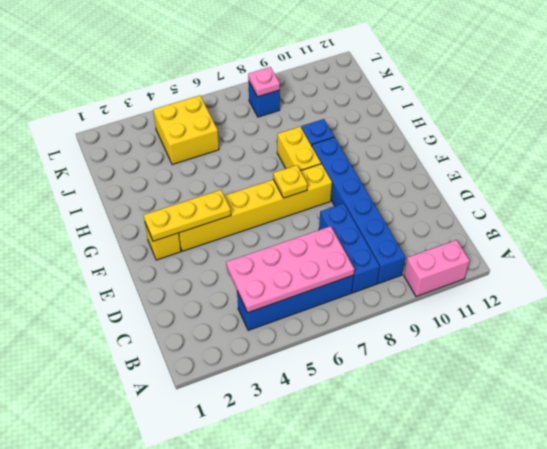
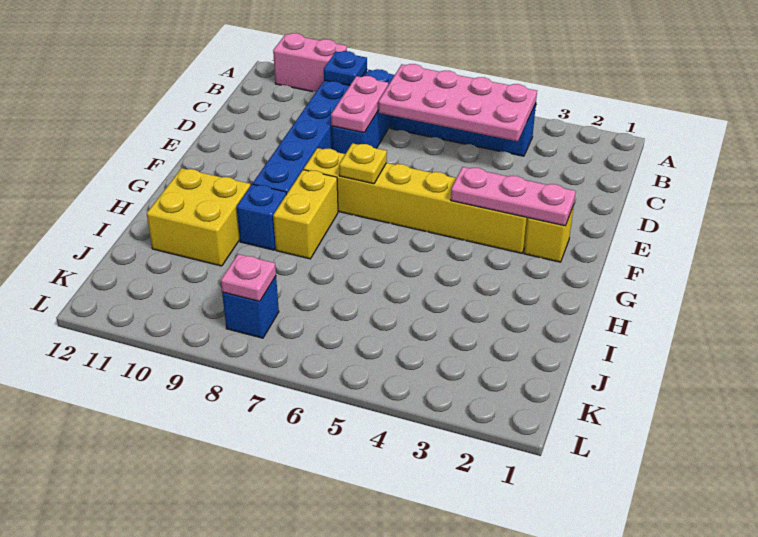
none -> blue 1x1 plate [324,51,367,85]
none -> pink 1x2 plate [331,76,388,133]
yellow 1x3 plate [144,190,231,241] -> pink 1x3 plate [451,167,576,226]
yellow 2x2 brick [153,95,219,165] -> yellow 2x2 brick moved to [147,168,250,266]

